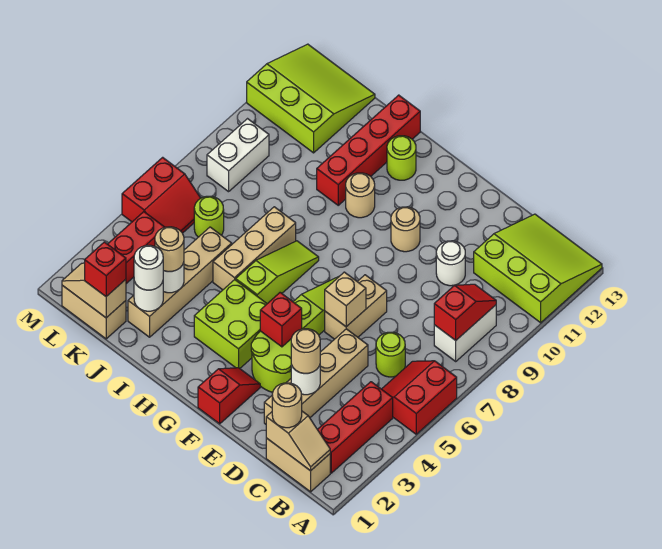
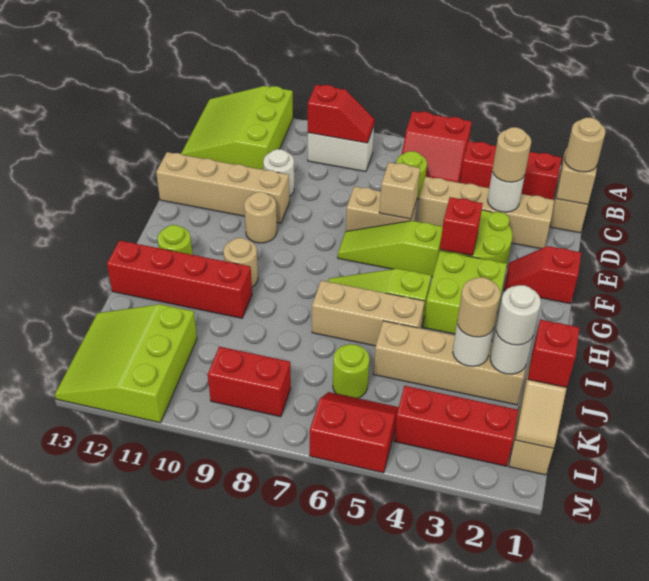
red 1x2 slope [434,284,496,340] -> red 1x2 slope turned to [308,85,375,143]
none -> tan 1x4 brick [156,152,289,223]
white 1x2 brick [207,119,269,192] -> red 1x2 brick [208,347,291,417]

